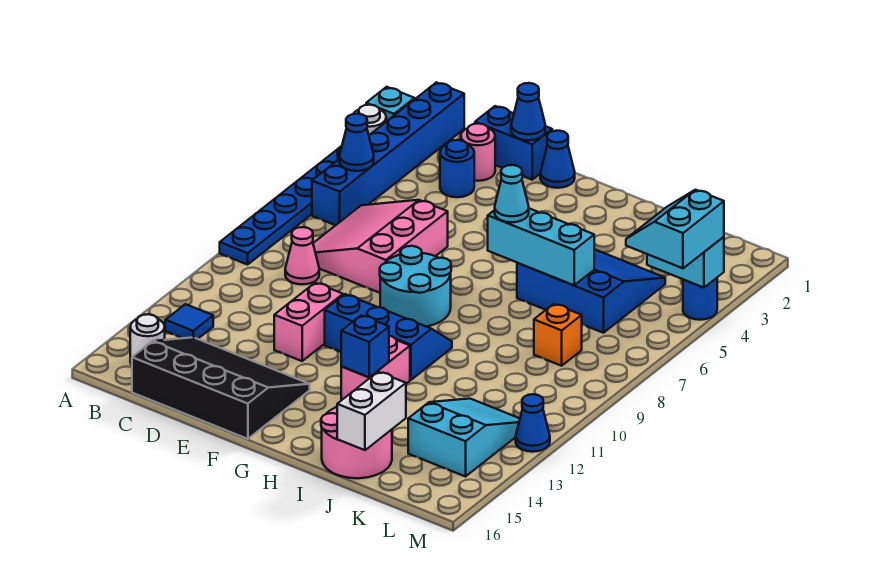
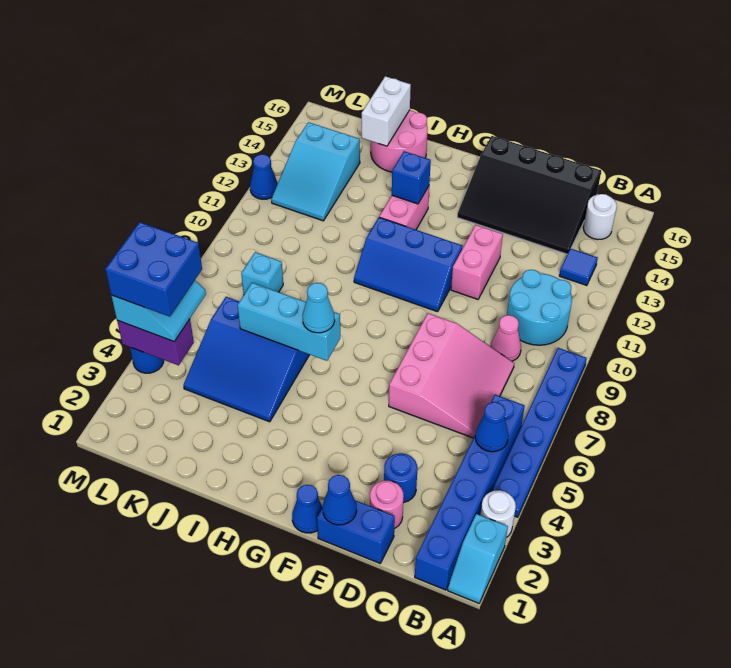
cyan 2x2 round brick [380,246,451,327] -> cyan 2x2 round brick moved to [507,270,572,345]
orange 1x1 brick [534,304,582,366] -> cyan 1x1 brick [241,252,283,294]
cyan 1x2 brick [647,237,724,288] -> purple 1x2 brick [117,319,194,365]
none -> blue 2x2 brick [105,222,202,317]

